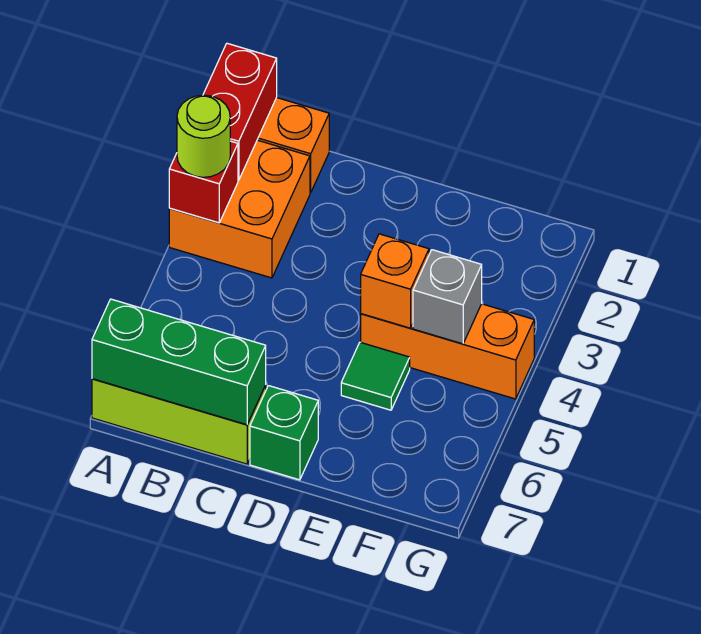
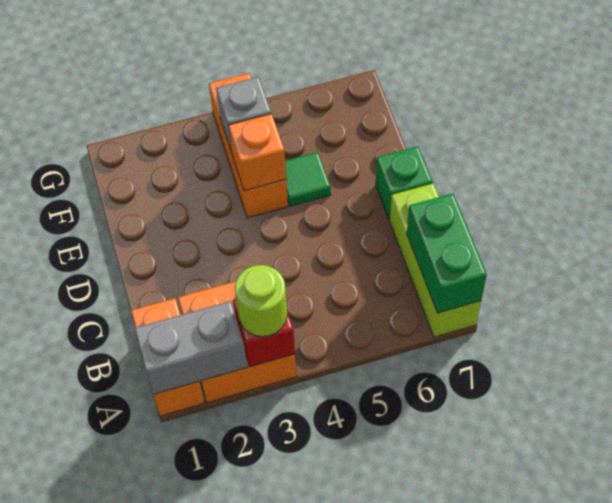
red 1x2 brick [203,43,277,180] -> grey 1x2 brick [135,301,247,394]
green 1x3 brick [92,299,266,425] -> green 1x2 brick [407,193,487,313]

